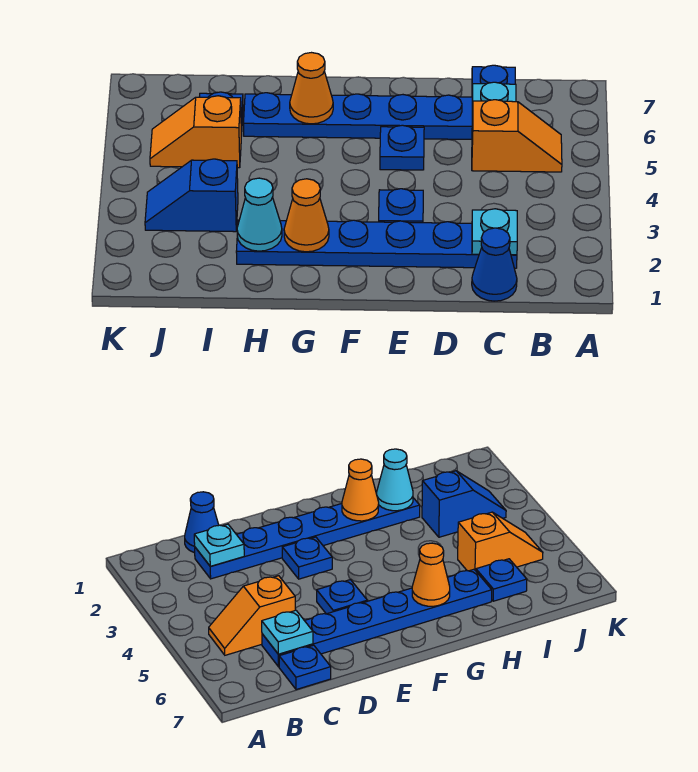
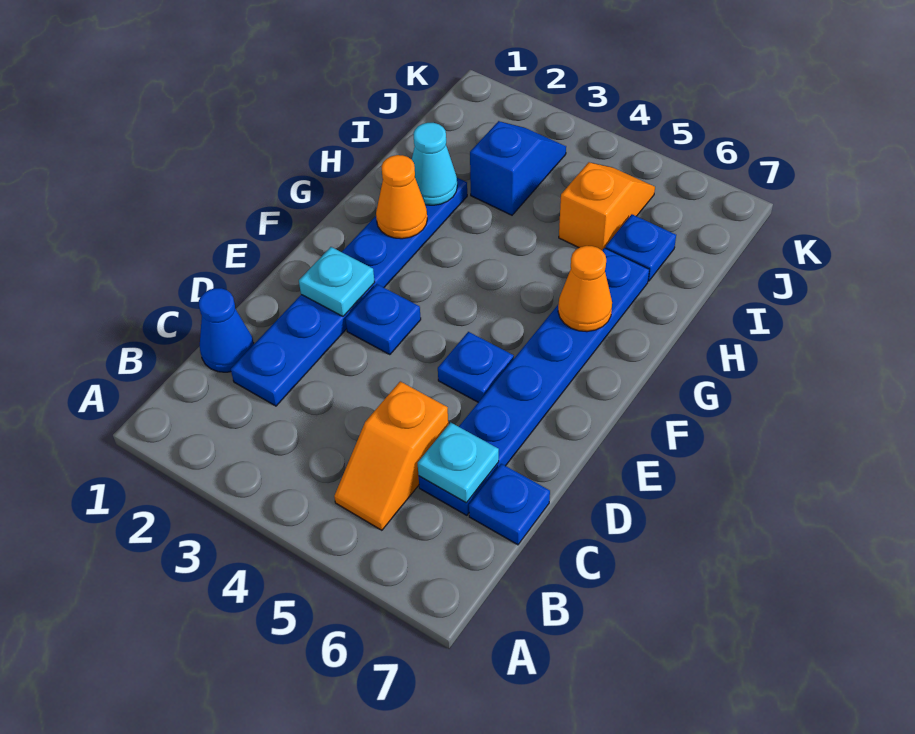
cyan 1x1 plate [472,209,517,255] -> cyan 1x1 plate moved to [299,247,375,316]

